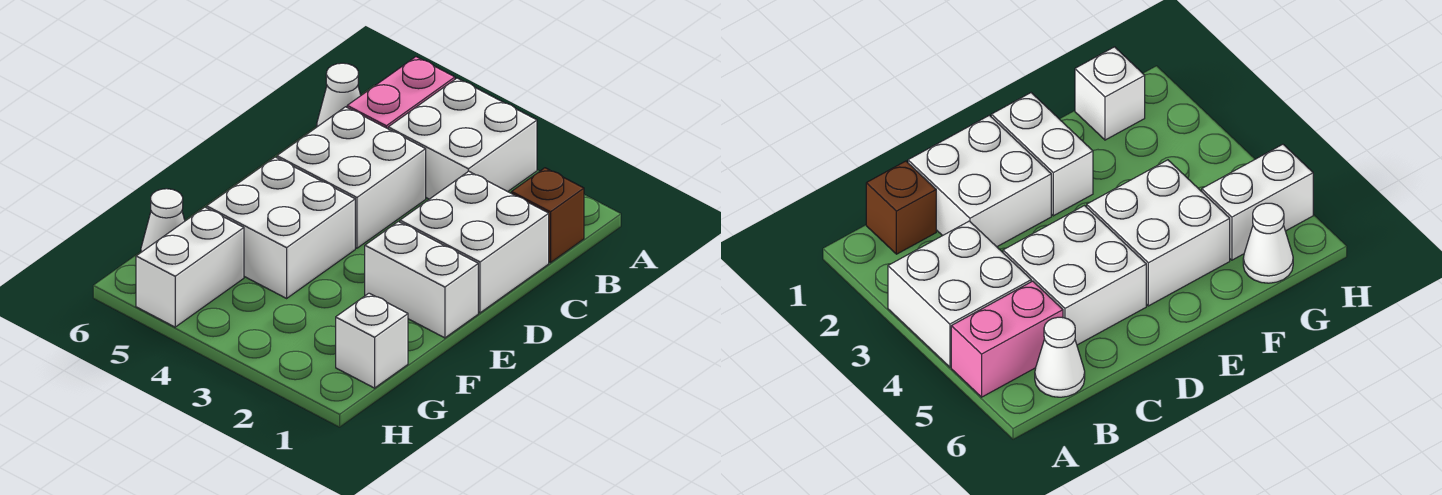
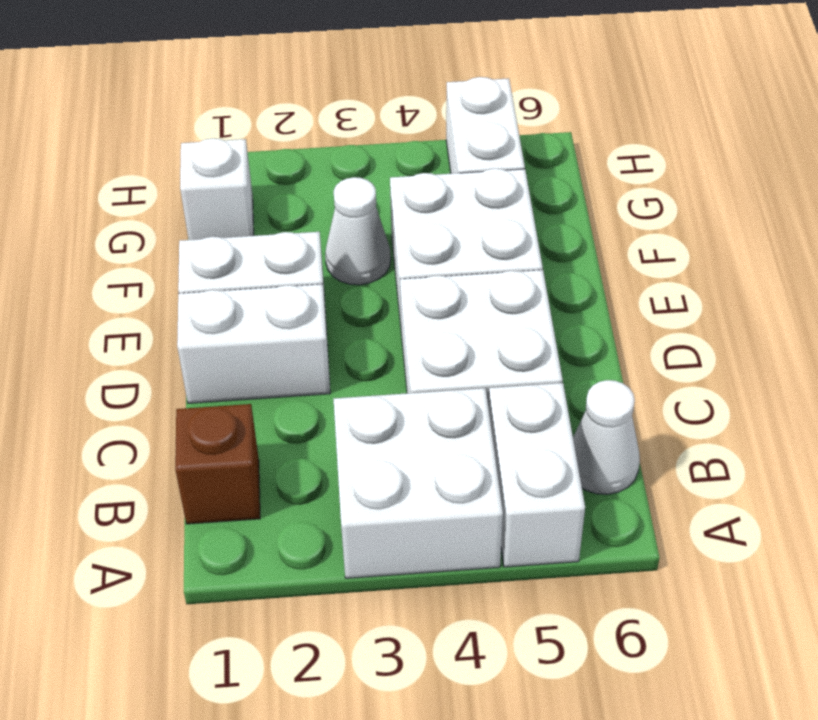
pink 1x2 brick [347,57,455,129] -> white 1x2 brick [489,383,585,567]
white 2x2 brick [400,171,549,313] -> white 1x2 brick [177,284,330,403]
white 1x1 cone [141,189,185,252] -> white 1x1 cone moved to [325,177,391,285]

